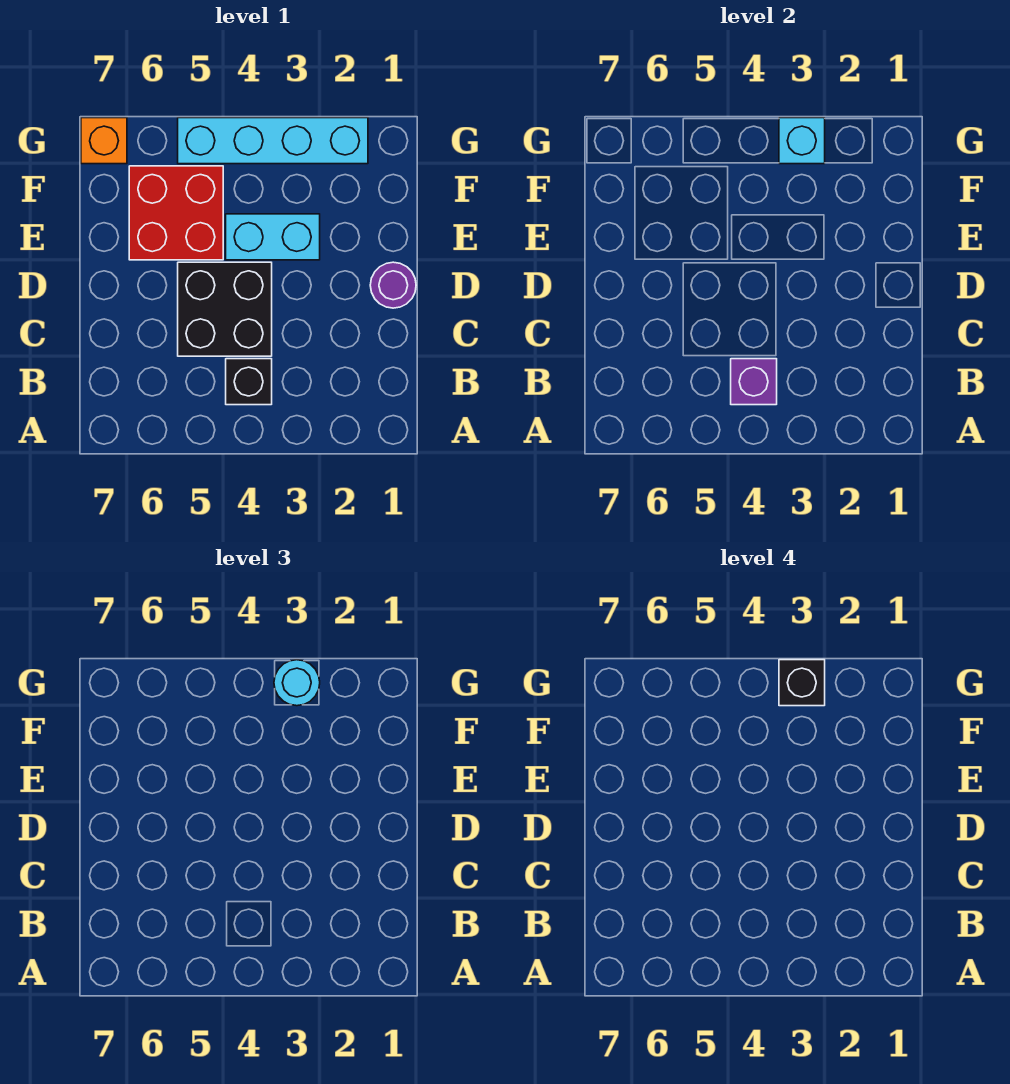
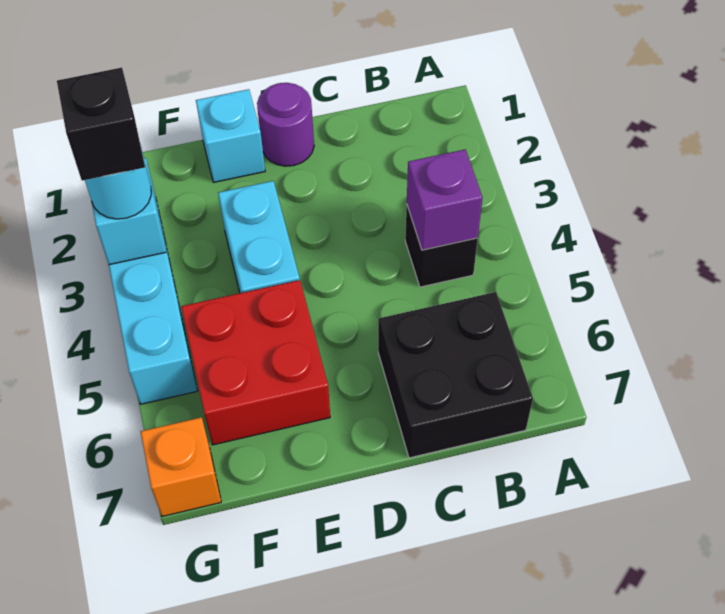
black 2x2 brick [178,262,272,356] -> black 2x2 brick moved to [378,292,533,458]
none -> cyan 1x1 brick [196,89,265,182]

